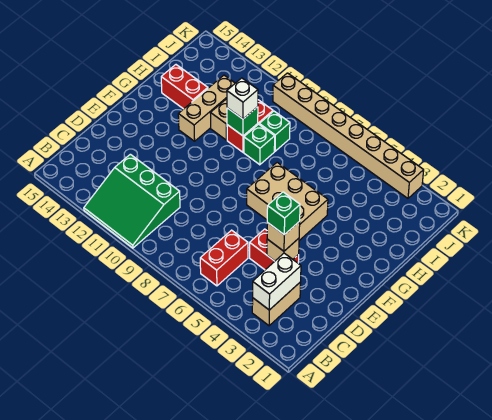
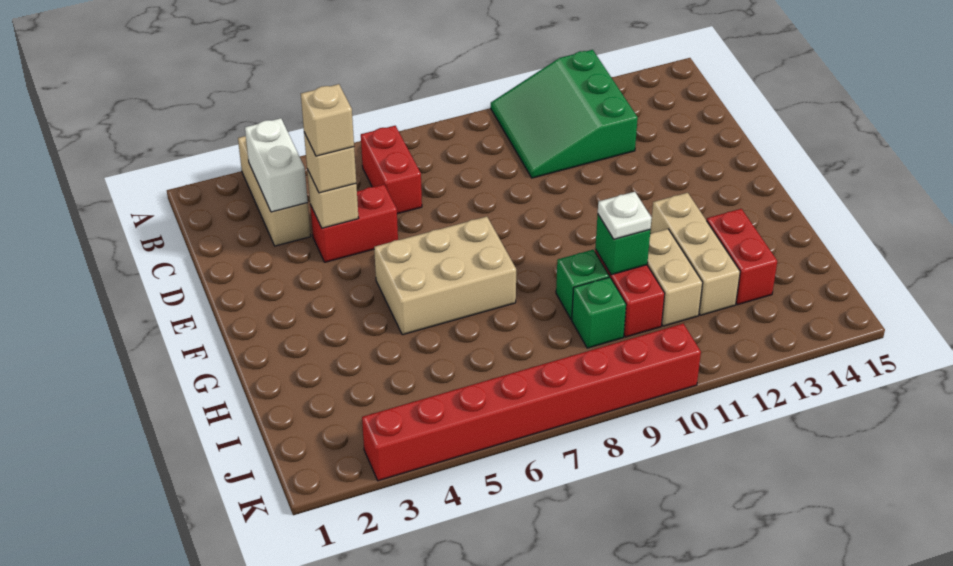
green 3x3 slope [84,154,180,248] -> green 3x3 slope turned to [491,50,638,178]
tan 1x2 brick [252,282,301,326] -> tan 1x3 brick [238,136,311,246]
green 1x1 brick [267,192,300,235] -> tan 1x1 brick [301,84,354,156]
white 1x1 brick [227,78,258,119] -> white 1x1 plate [598,192,652,239]
red 1x2 brick [161,65,208,109] -> red 1x2 brick turned to [706,209,777,305]
tan 1x8 brick [273,73,424,198] -> red 1x8 brick [362,323,701,481]

